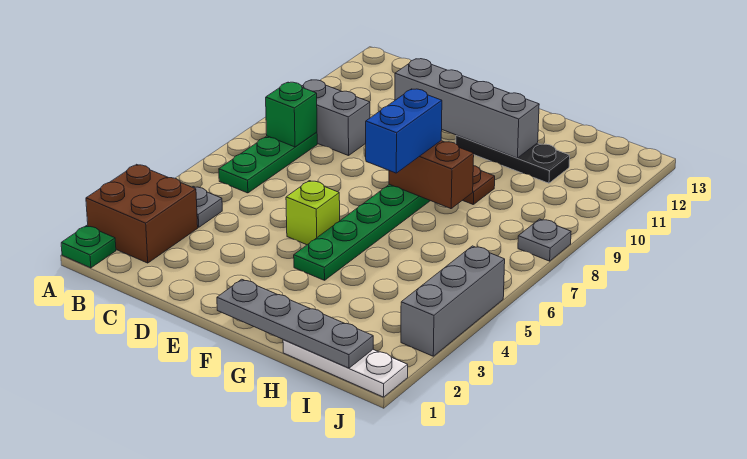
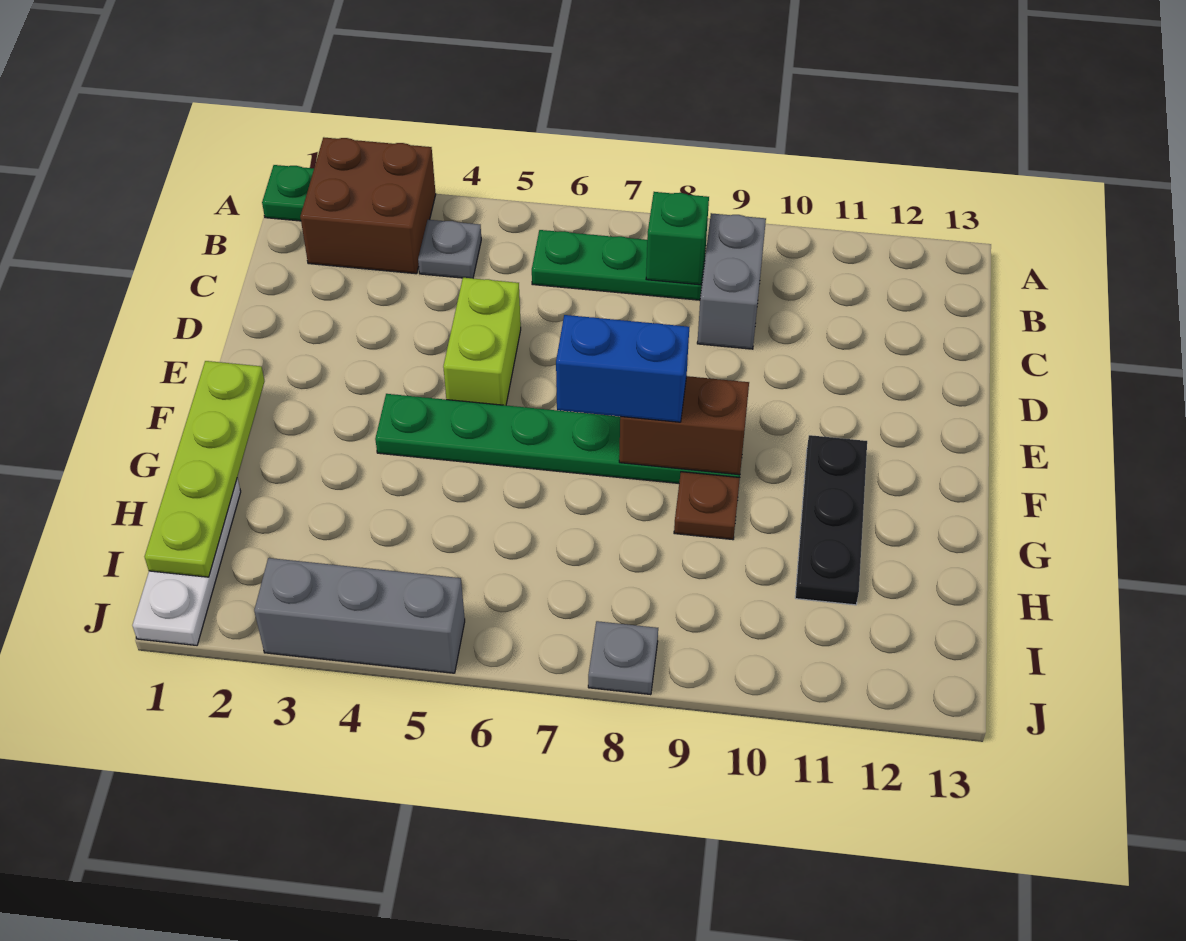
grey 1x4 brick [395,59,539,158] -> none
lime 1x1 brick [286,181,340,245] -> lime 1x2 brick [443,278,521,405]
grey 1x4 plate [217,279,373,368] -> lime 1x4 plate [145,361,265,577]
brown 1x2 brick [389,141,474,209] -> brown 1x2 brick turned to [619,376,749,475]

